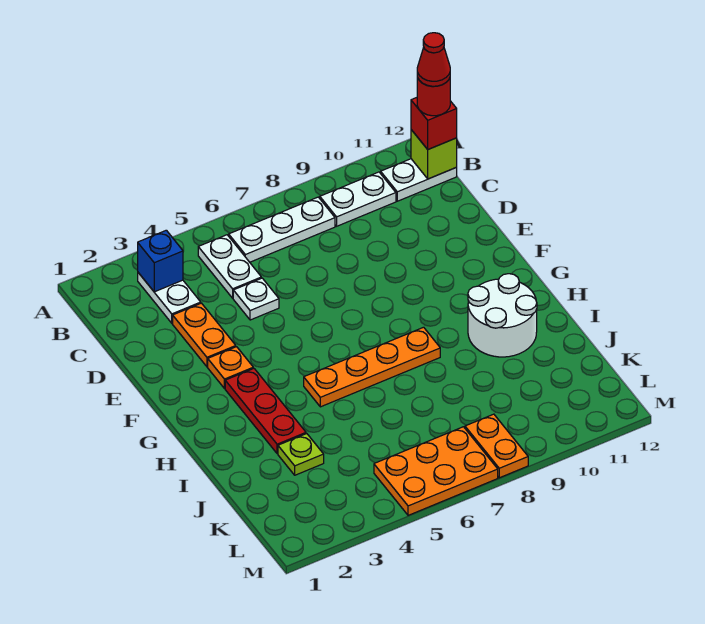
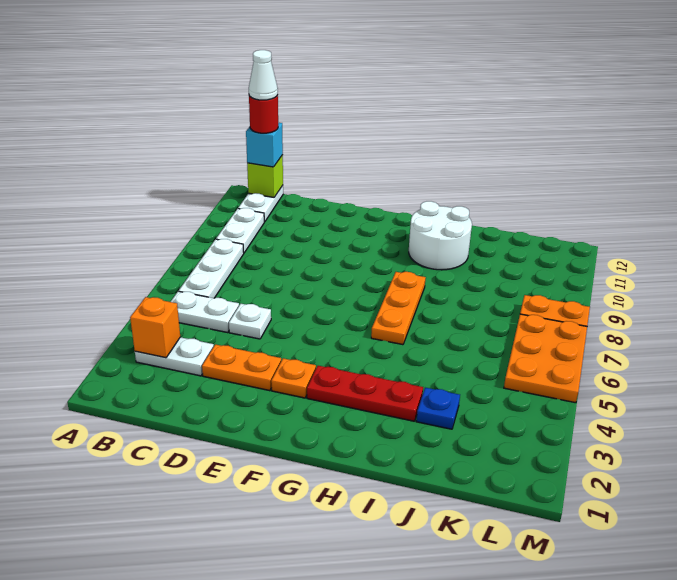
blue 1x1 brick [138,230,183,292] -> orange 1x1 brick [130,297,180,358]
red 1x1 brick [411,98,457,149] -> cyan 1x1 brick [246,123,283,167]
red 1x1 cone [417,33,450,86] -> white 1x1 cone [249,50,278,100]
orange 1x4 plate [304,327,440,407] -> orange 1x3 plate [371,272,426,345]
lime 1x1 plate [278,434,324,475] -> blue 1x1 plate [416,388,460,429]

